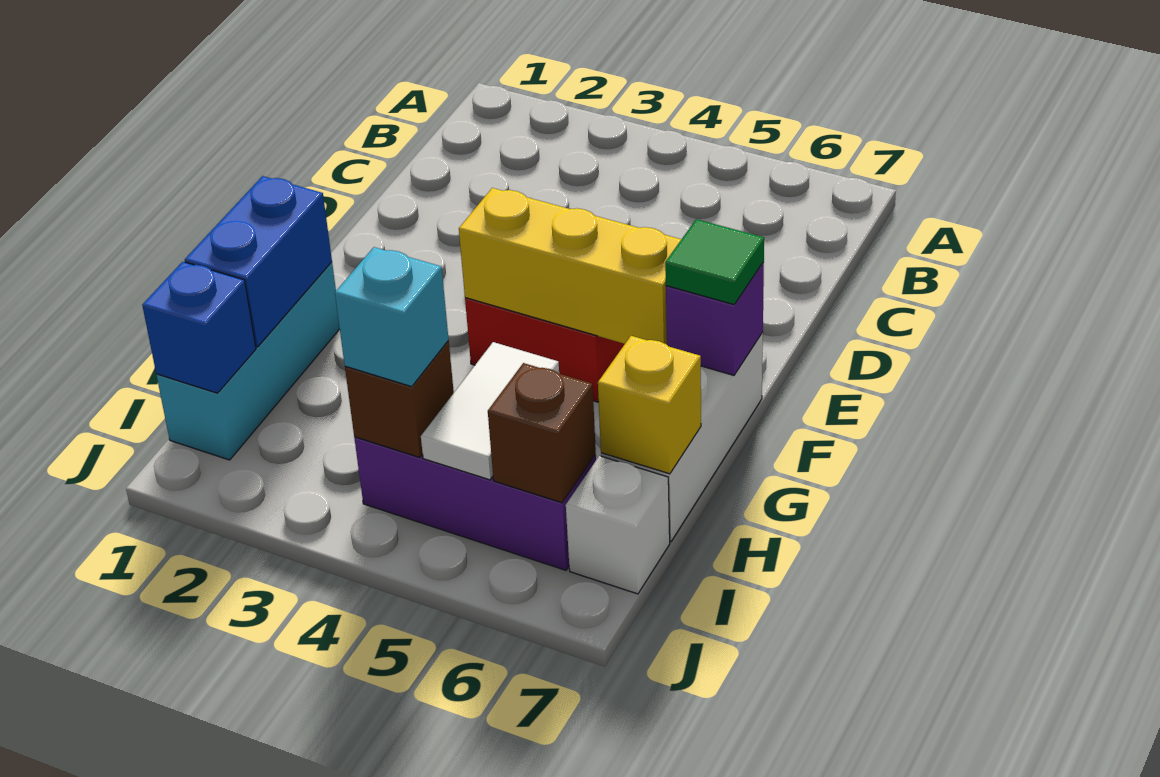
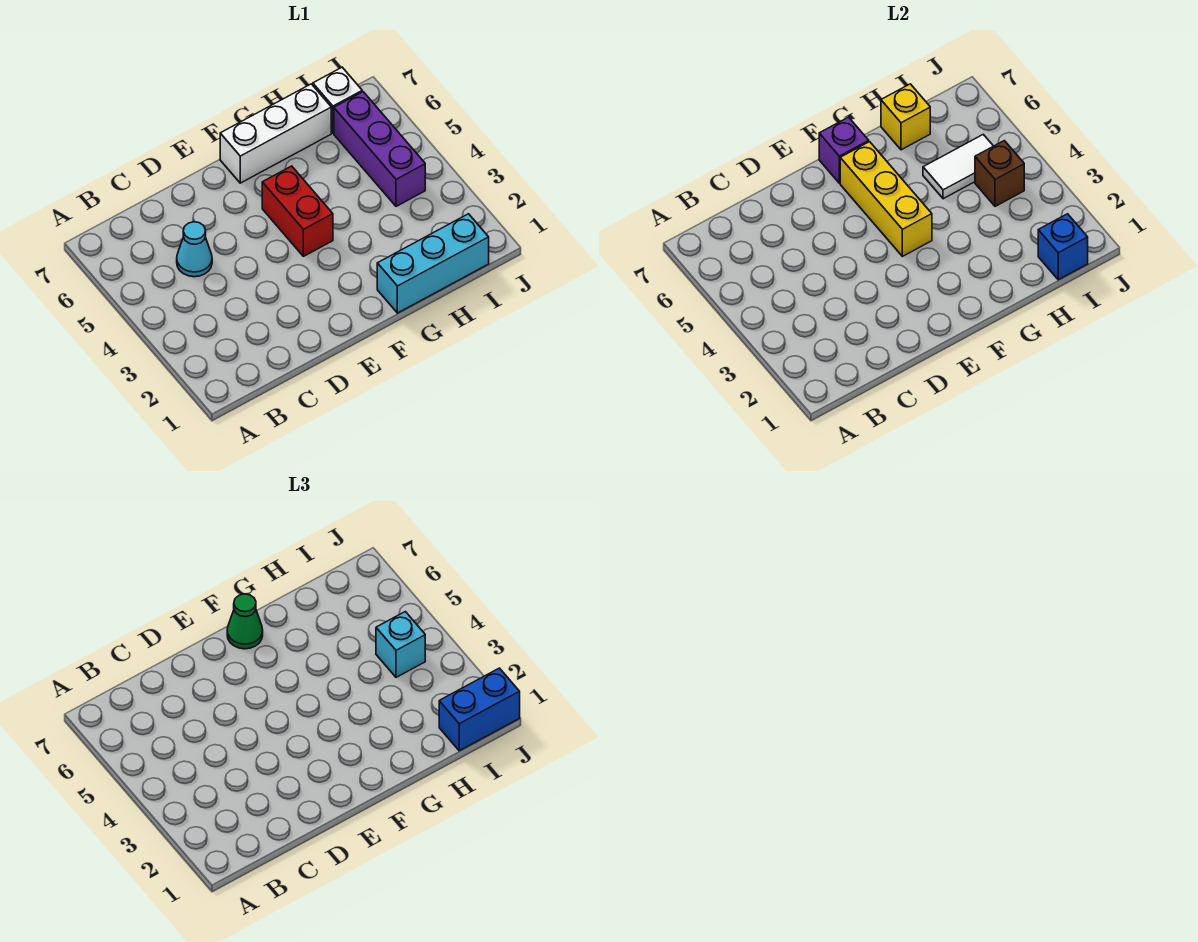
none -> cyan 1x1 cone [177,222,212,277]
green 1x1 tile [665,219,764,304] -> green 1x1 cone [227,594,263,649]
blue 1x2 brick [185,176,332,347] -> blue 1x2 brick moved to [439,668,520,751]
brown 1x1 brick [488,363,596,503] -> none

